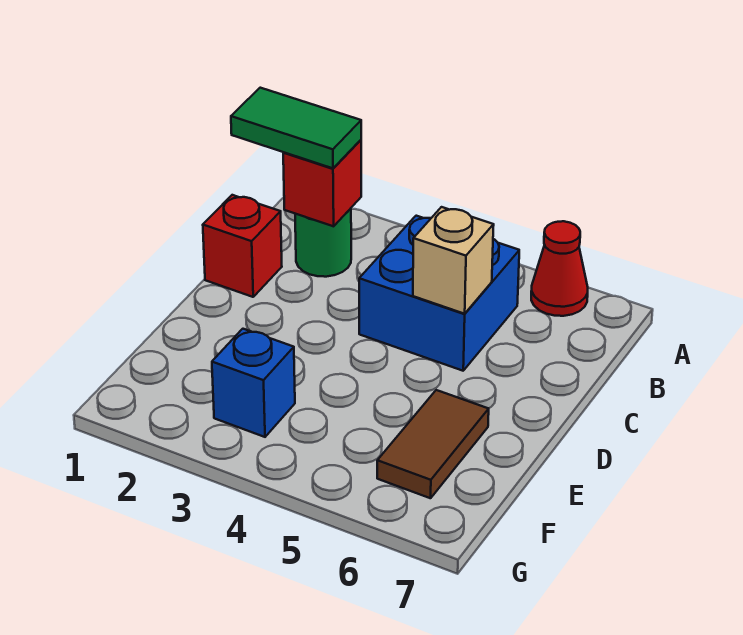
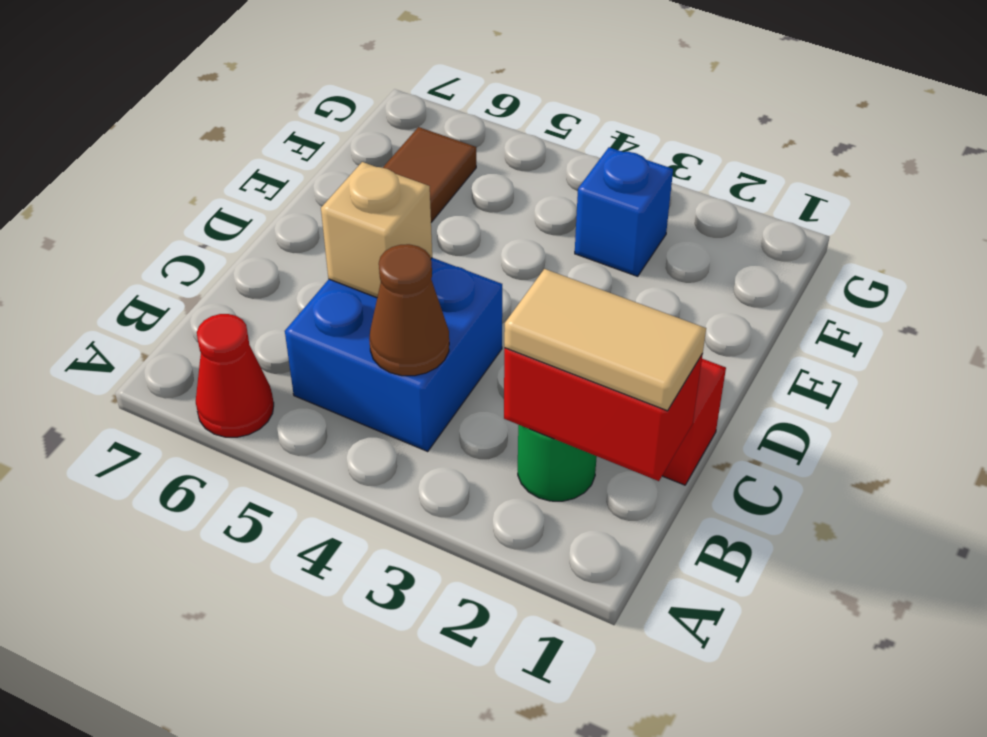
green 1x2 tile [231,88,361,168] -> tan 1x2 tile [504,269,706,411]
red 1x1 brick [283,140,361,226] -> red 1x2 brick [504,348,703,481]
none -> brown 1x1 cone [369,244,449,376]

